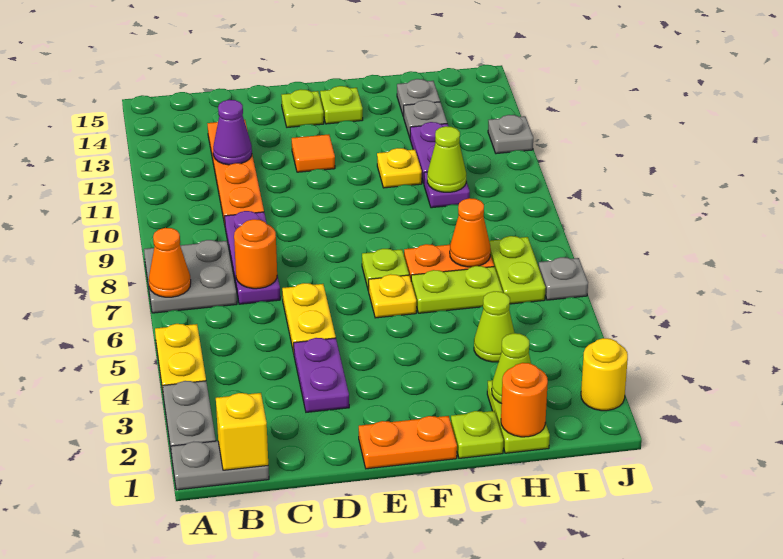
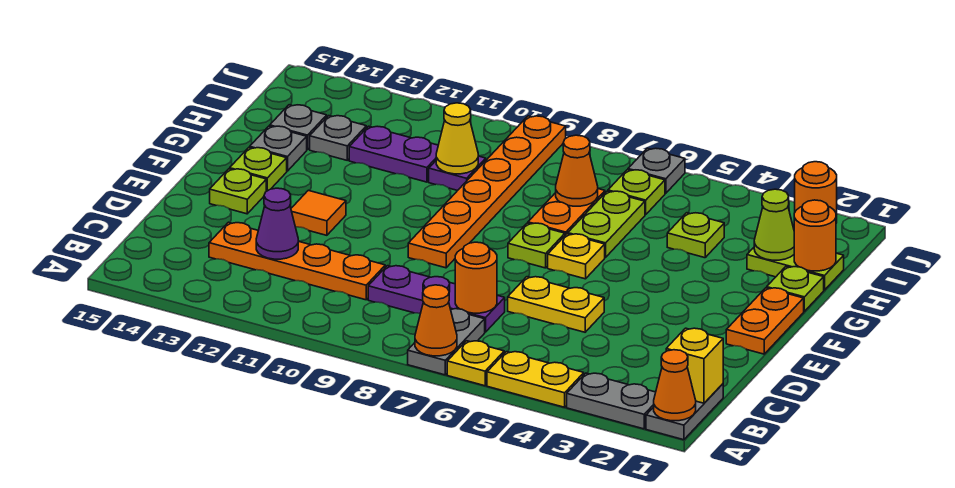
none -> orange 1x1 cone [654,350,696,421]
grey 2x2 plate [144,240,237,313] -> grey 1x2 plate [408,309,485,375]
purple 1x2 plate [294,338,349,412] -> none
none -> orange 1x6 plate [408,116,566,268]
yellow 1x1 plate [377,148,422,188] -> yellow 1x1 plate moved to [447,341,504,386]
lime 1x1 cone [474,291,514,362] -> lime 1x1 plate [667,213,724,258]
lime 1x1 cone [427,126,466,192] -> yellow 1x1 cone [436,103,478,174]
lime 1x2 plate [489,236,546,304] -> lime 1x1 plate [608,170,665,215]
yellow 1x1 round brick [581,338,628,411] -> orange 1x1 round brick [795,162,837,223]
grey 1x1 plate [488,115,533,154] -> grey 1x1 plate moved to [250,126,307,171]

